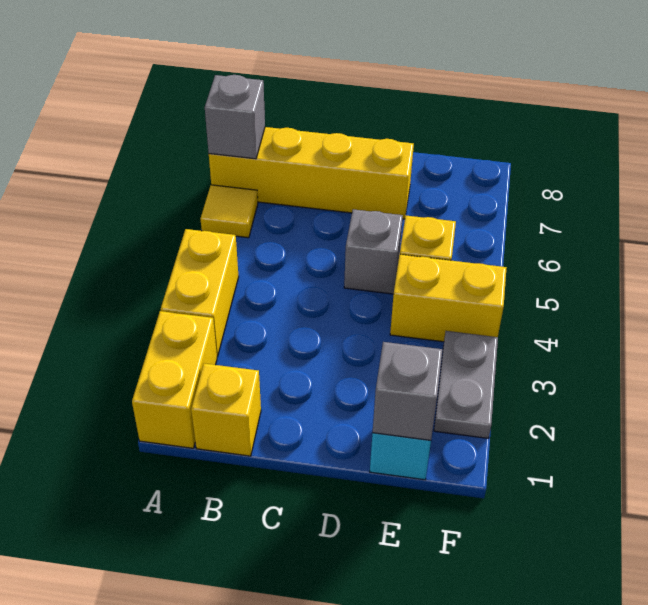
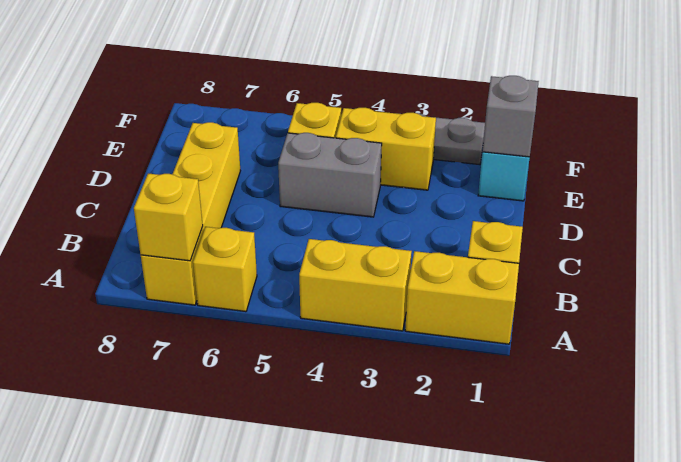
yellow 1x1 tile [201,185,258,238] -> yellow 1x1 brick [193,227,257,312]
grey 1x1 brick [205,75,265,159] -> yellow 1x1 brick [134,173,203,261]
grey 1x1 brick [344,209,403,294] -> grey 1x2 brick [278,133,382,217]
yellow 1x2 brick [390,255,507,342] -> yellow 1x2 brick turned to [336,108,436,190]

